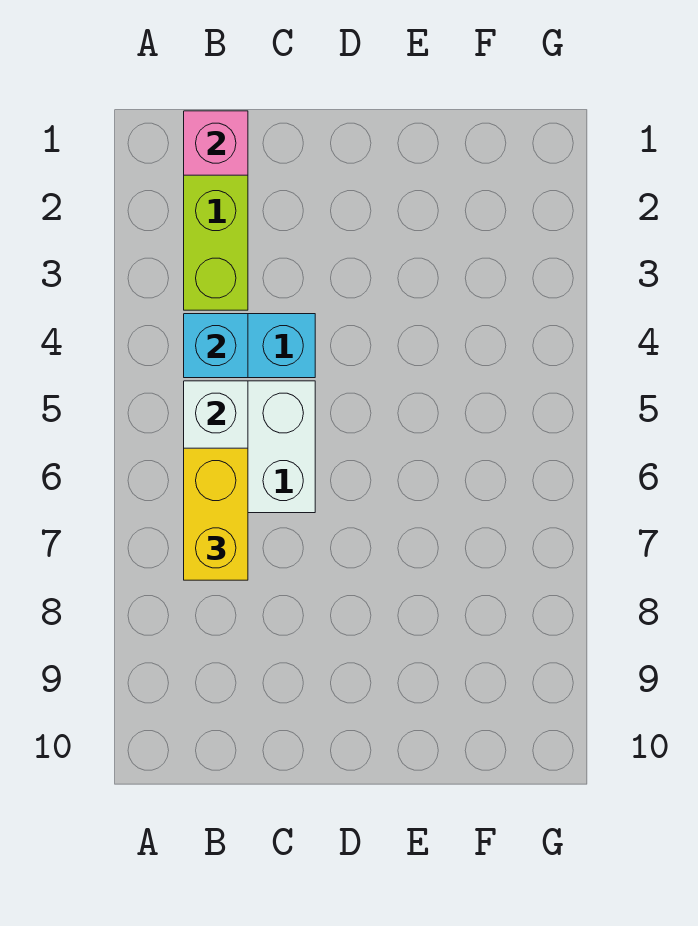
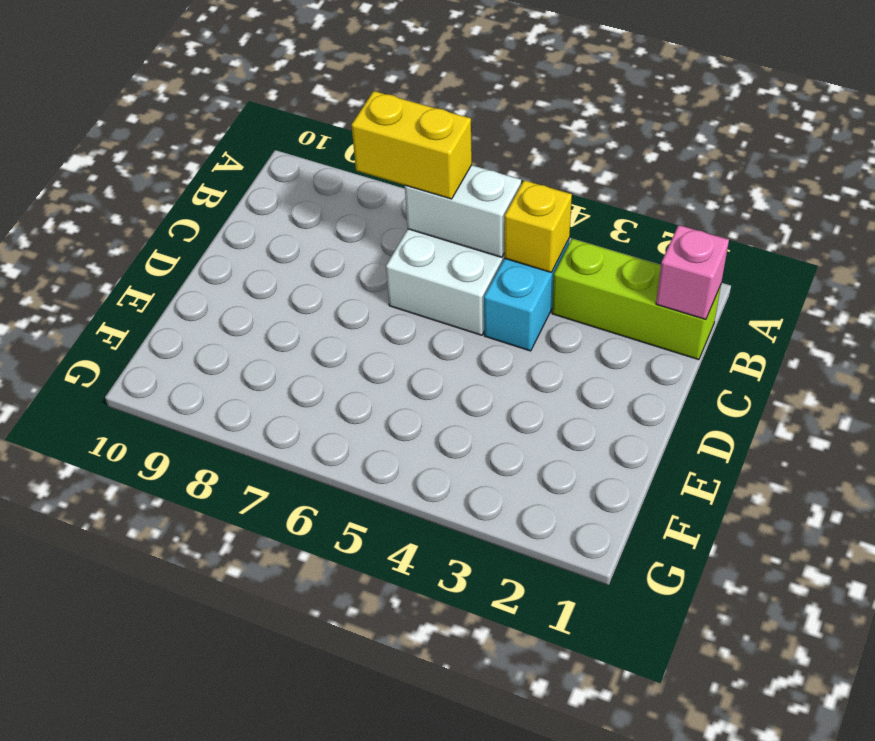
cyan 1x1 brick [184,314,248,378] -> yellow 1x1 brick [504,180,572,273]

